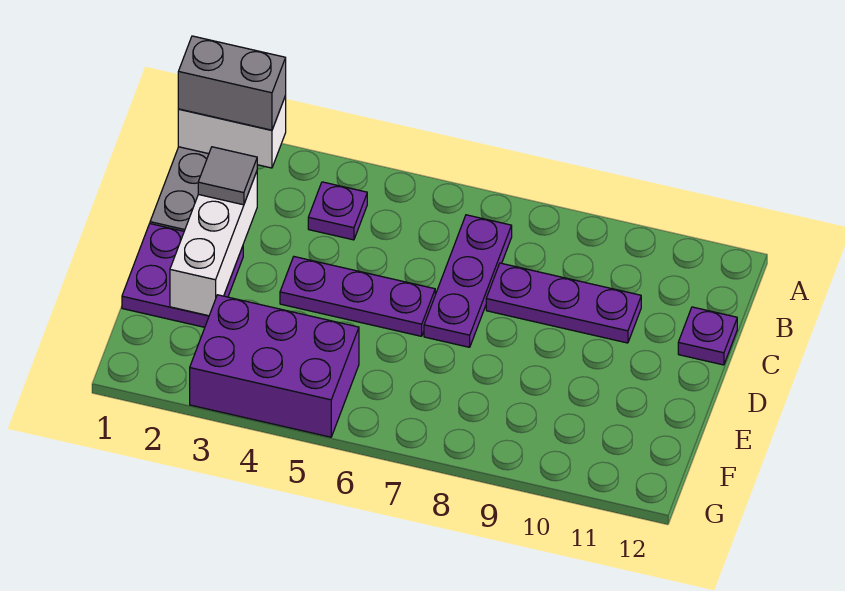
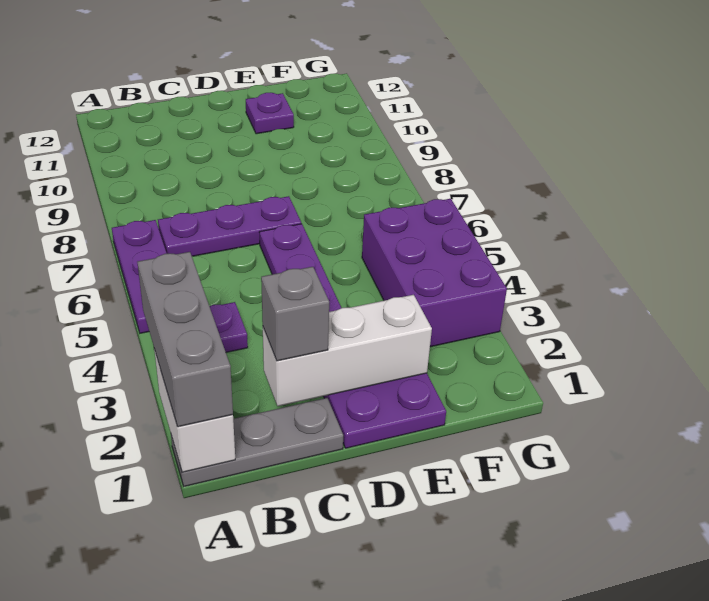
grey 1x2 brick [178,36,286,130] -> grey 1x3 brick [137,252,233,427]
grey 1x1 tile [198,147,257,205] -> grey 1x1 brick [261,267,329,361]
purple 1x3 plate [486,263,641,343] -> purple 1x3 plate moved to [112,220,167,333]
purple 1x1 plate [678,307,737,365] -> purple 1x1 plate moved to [246,93,294,134]

